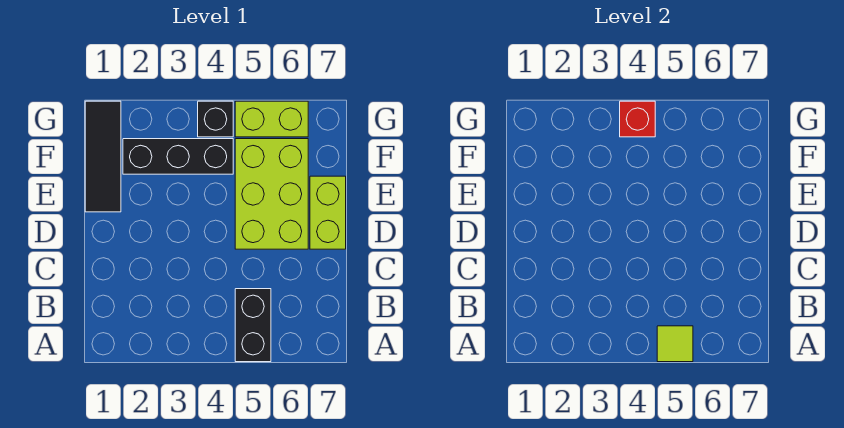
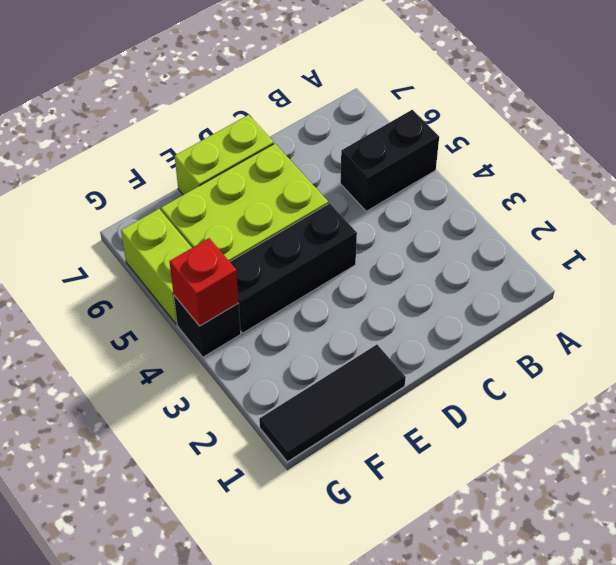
lime 1x1 tile [657,326,693,362] -> none
black 1x3 brick [123,139,233,174] -> black 1x3 brick turned to [230,203,357,333]

